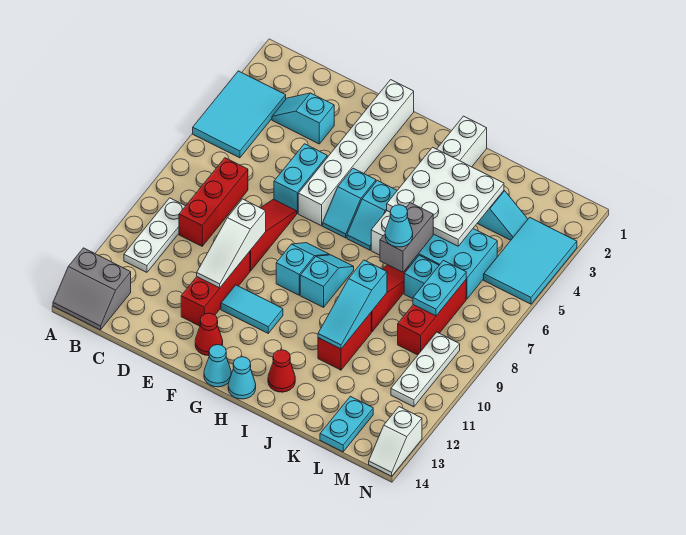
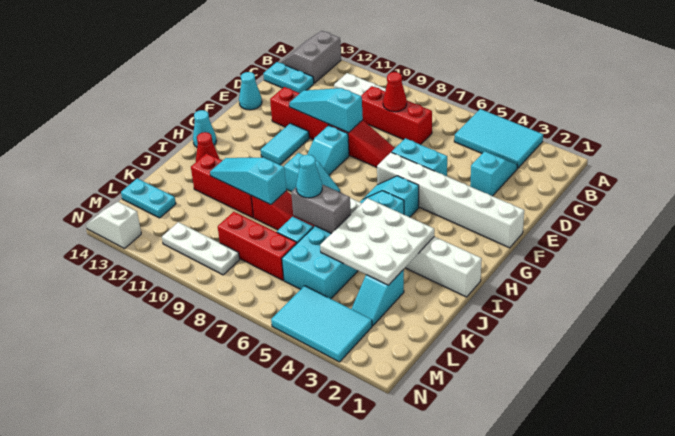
white 1x3 slope [197,199,266,288] -> cyan 1x3 slope [289,88,363,133]
red 1x1 cone [195,313,223,356] -> red 1x1 cone moved to [383,72,407,112]
cyan 1x2 slope [276,243,330,295] -> cyan 1x2 slope turned to [307,125,349,175]
cyan 1x1 cone [204,345,231,387] -> cyan 1x1 cone moved to [239,72,262,110]
red 1x2 brick [318,313,371,370] -> red 1x3 brick [191,153,254,218]
cyan 1x2 plate [413,260,466,316] -> cyan 1x2 plate moved to [263,62,314,93]

